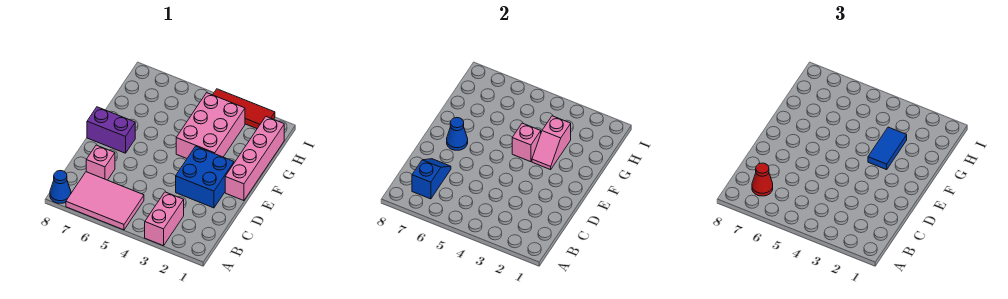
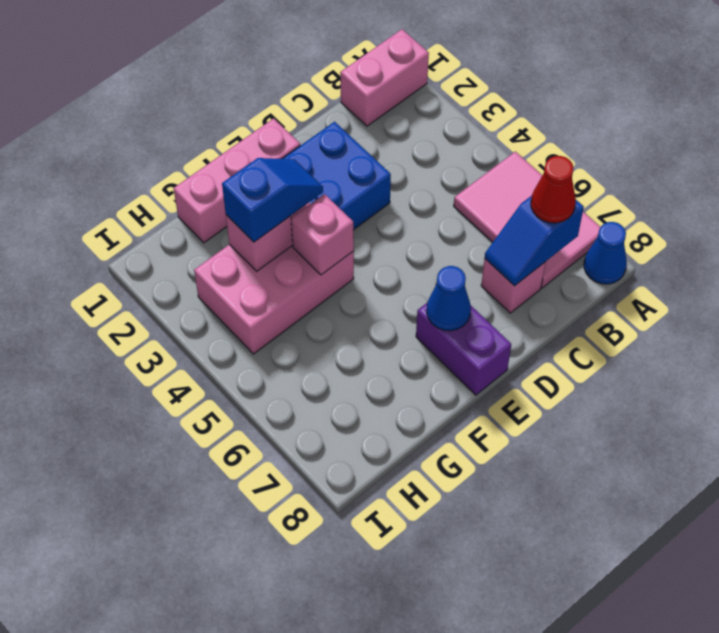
pink 1x2 brick [145,192,184,246] -> pink 1x2 brick moved to [340,29,429,126]
pink 1x4 brick [225,117,284,201] -> pink 1x3 brick [174,118,300,243]
blue 1x2 tile [868,127,907,170] -> blue 1x2 slope [222,158,323,242]
red 1x3 tile [213,89,275,129] -> none

